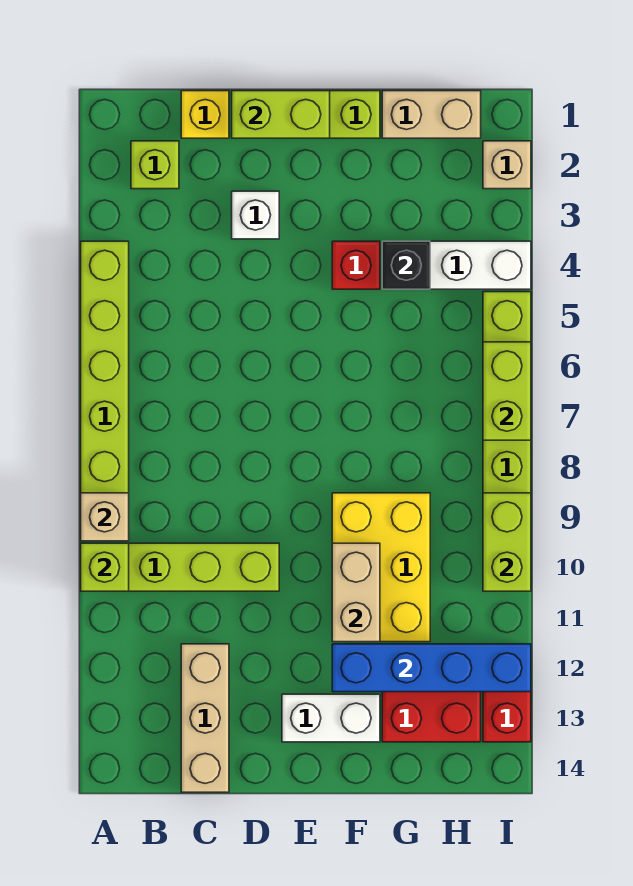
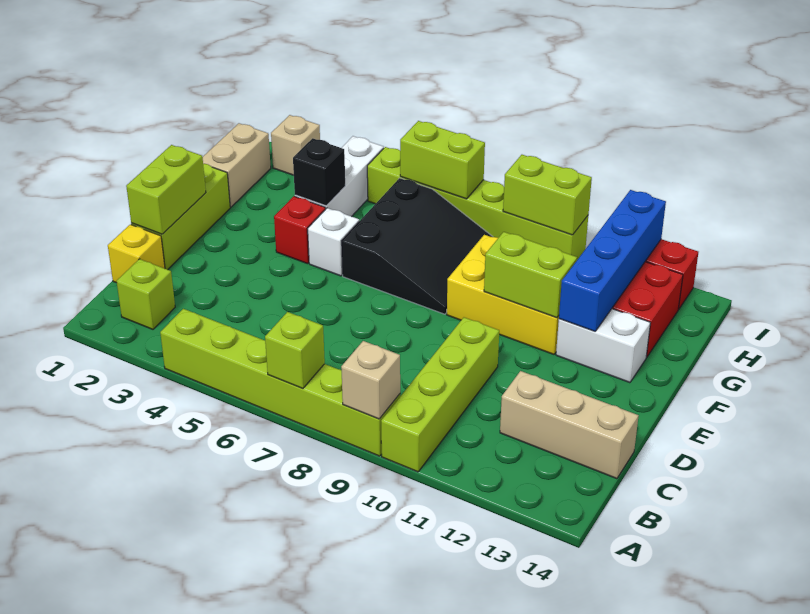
lime 1x1 brick [81,543,129,591] -> lime 1x1 brick moved to [265,312,325,388]
white 1x1 brick [232,191,279,239] -> white 1x1 brick moved to [308,208,359,276]
white 1x2 brick [282,694,380,742] -> white 1x2 brick turned to [556,309,650,383]
none -> black 3x3 slope [342,178,493,314]
tan 1x2 brick [332,543,380,642] -> lime 1x2 brick [484,232,577,318]

